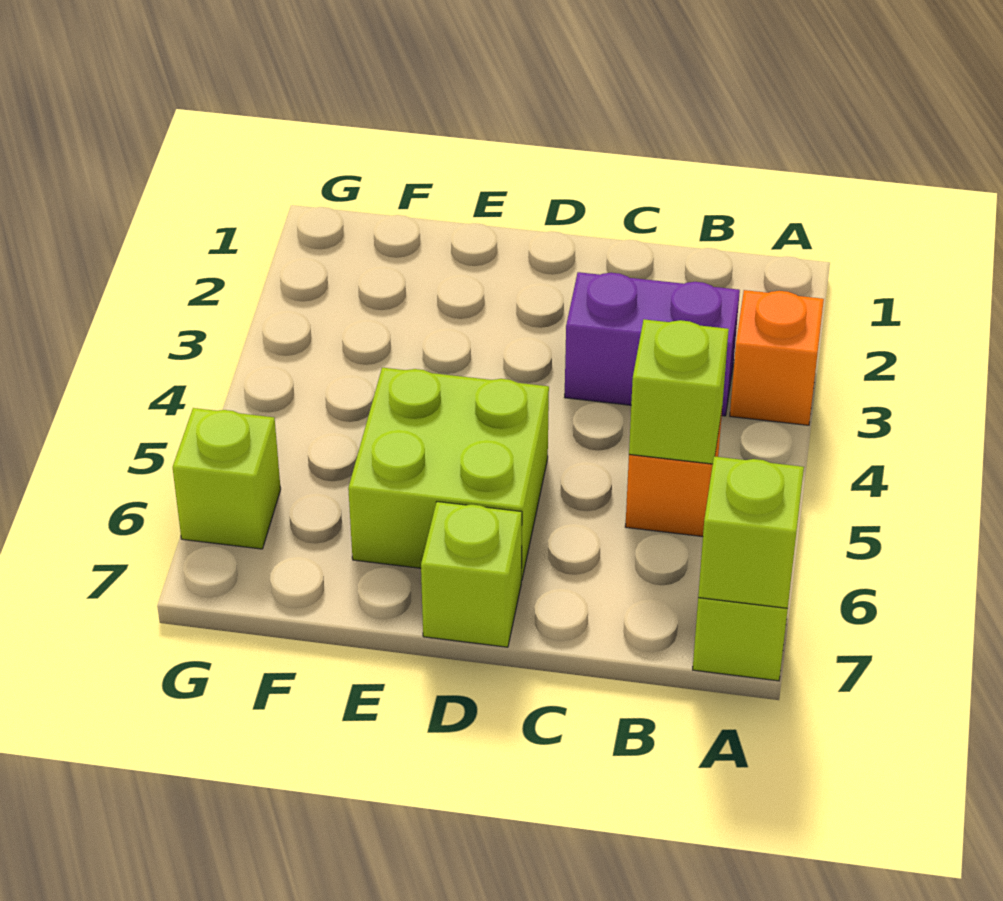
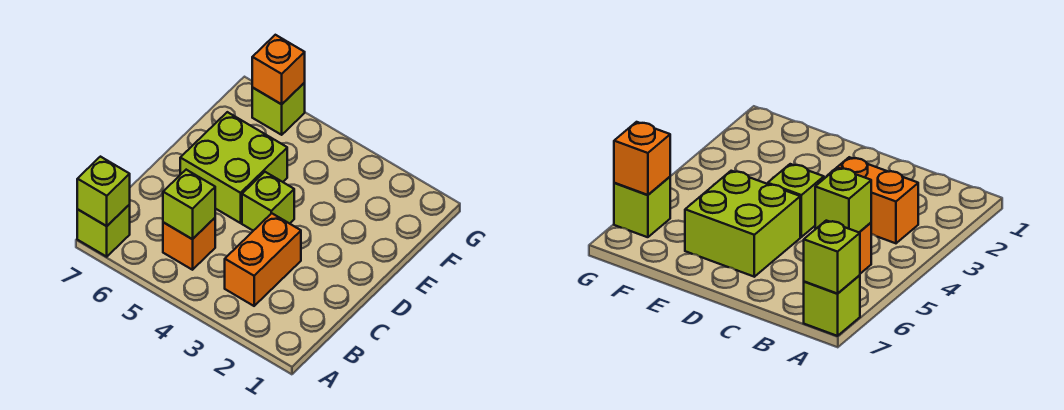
orange 1x1 brick [730,290,824,425] -> orange 1x1 brick moved to [252,35,305,104]
purple 1x2 brick [565,272,740,416] -> orange 1x2 brick [225,213,301,306]
lime 1x1 brick [421,502,522,647] -> lime 1x1 brick moved to [242,172,294,231]

